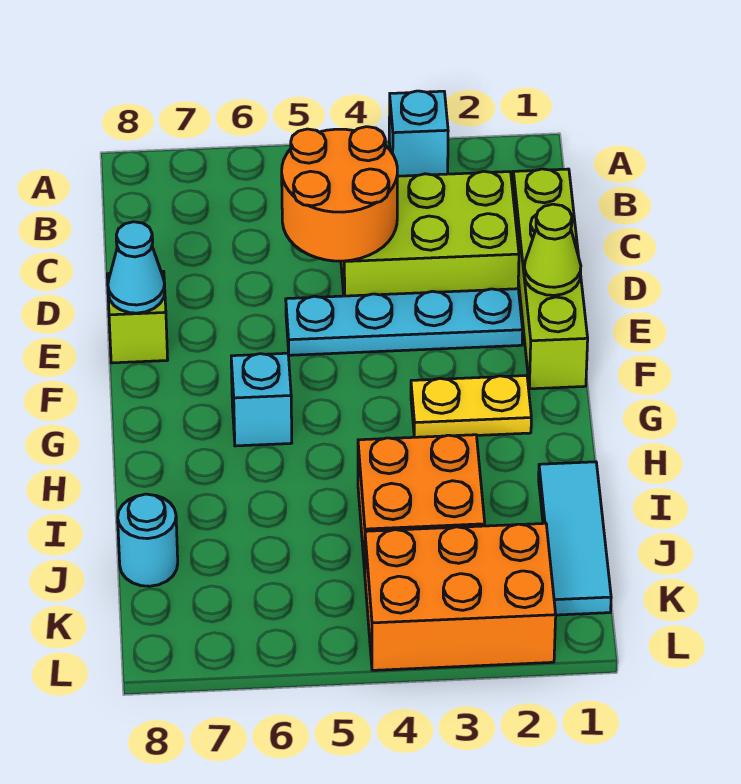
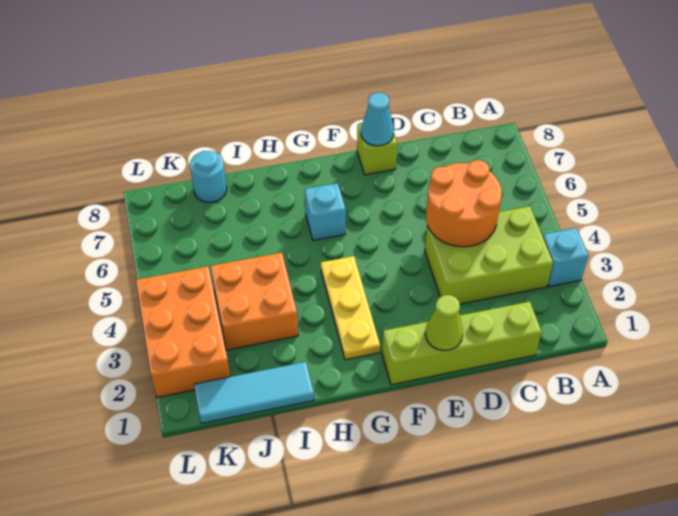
lime 2x3 brick [341,171,519,296] -> lime 2x3 brick turned to [425,206,553,304]
cyan 1x4 plate [286,289,523,355] -> none
yellow 1x2 plate [411,376,531,437] -> yellow 1x3 plate [321,256,380,360]

